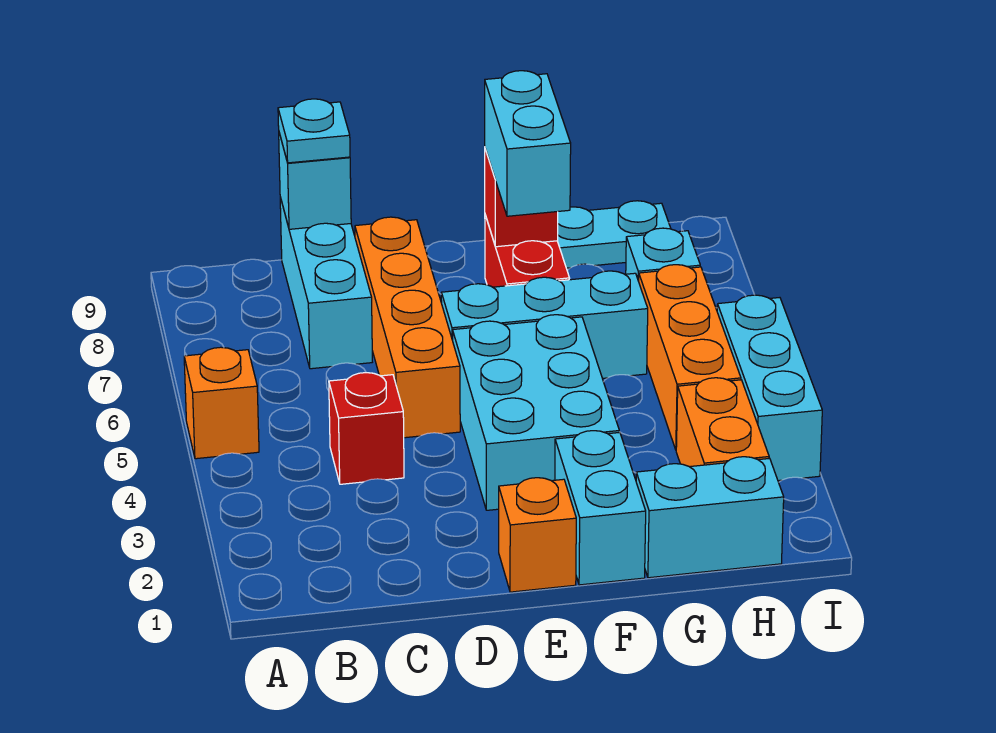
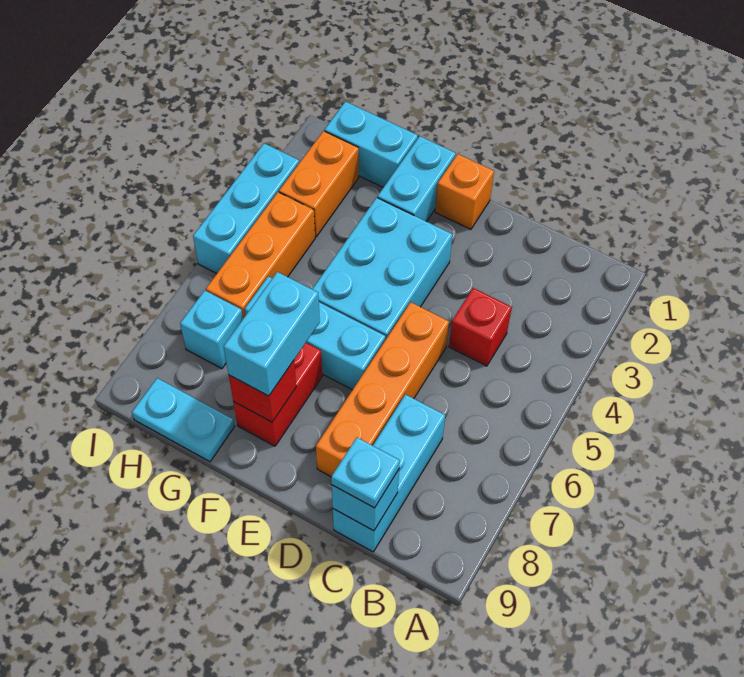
orange 1x1 brick [184,347,259,459] -> none

